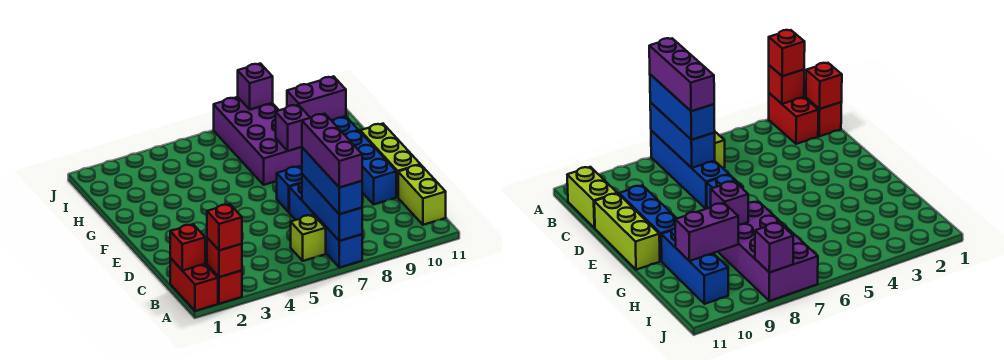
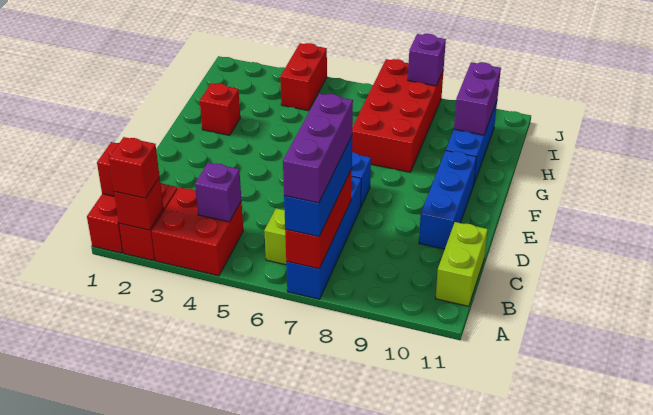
none -> red 2x2 brick [152,187,243,276]
blue 1x3 brick [302,174,362,241] -> red 1x3 brick [285,169,352,269]
lime 1x3 brick [360,124,420,197] -> none
none -> red 1x1 brick [200,83,240,135]
purple 2x4 brick [214,97,302,185] -> red 2x4 brick [352,59,443,172]
purple 1x1 brick [276,105,310,151] -> purple 1x1 brick moved to [195,163,241,222]
purple 1x2 brick [287,76,346,120] -> purple 1x2 brick turned to [454,62,501,135]
none -> red 1x2 brick [280,43,327,111]

